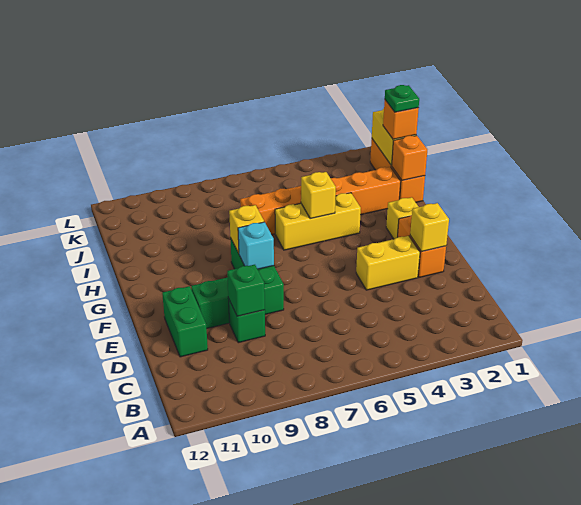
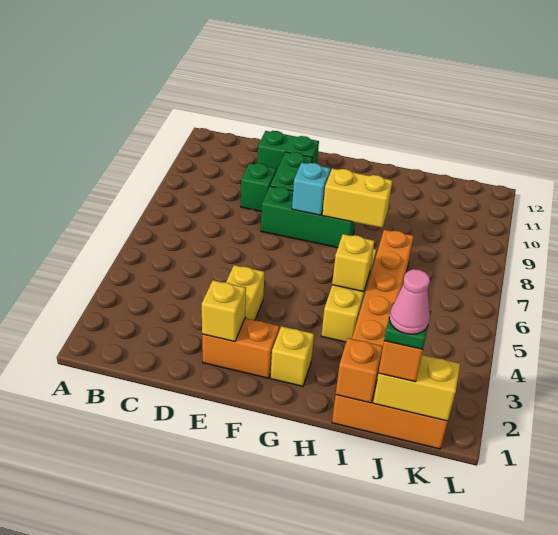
green 1x1 brick [227,265,265,316] -> none
yellow 1x1 brick [229,205,264,253] -> yellow 1x2 brick [322,169,392,228]
none -> pink 1x1 cone [389,269,430,334]

